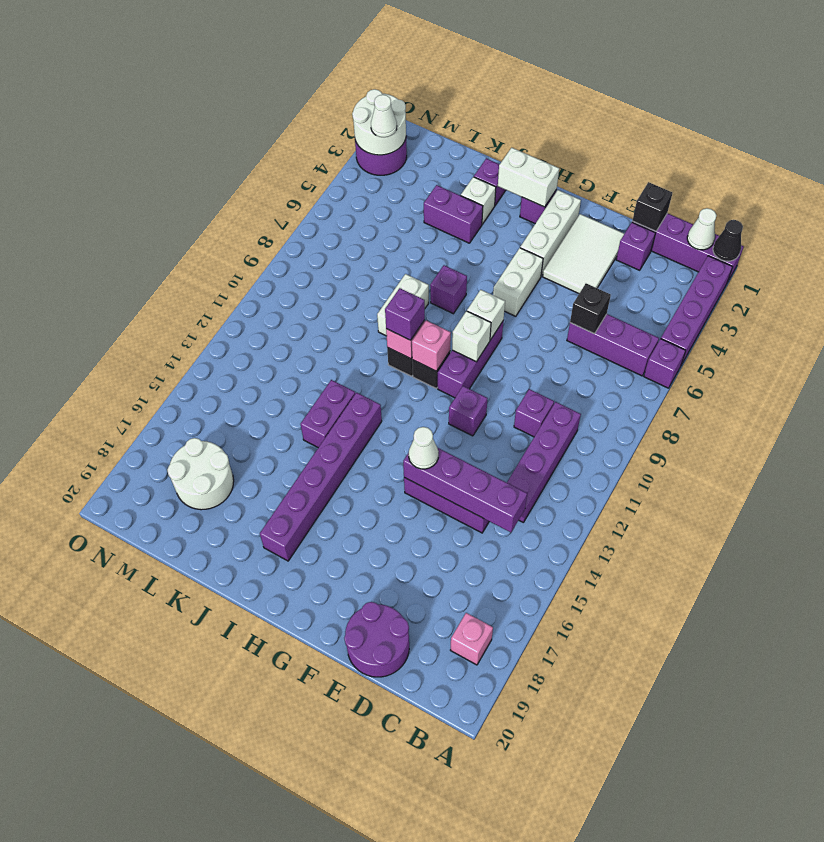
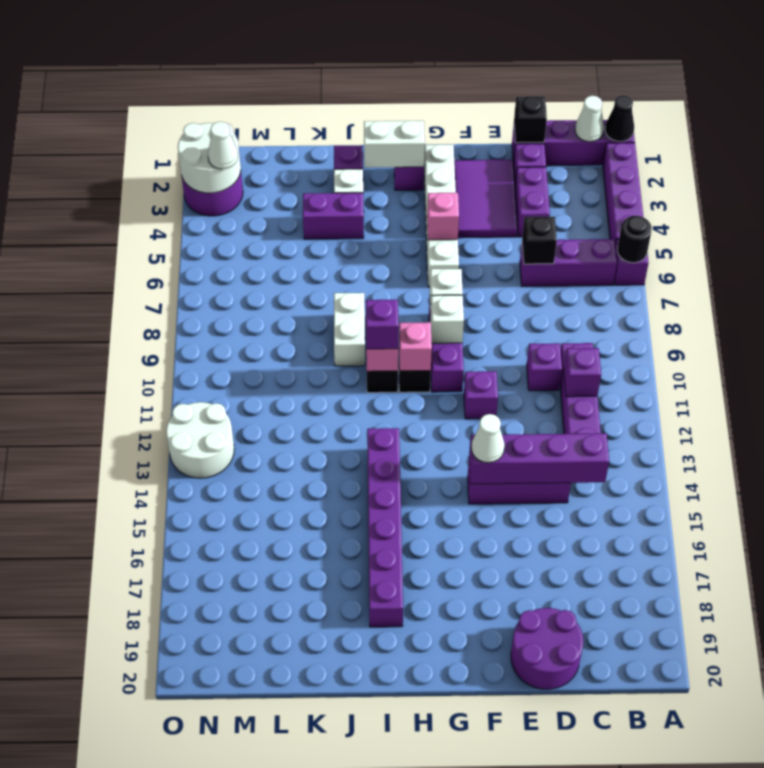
none -> black 1x1 round brick [617,216,652,263]
pink 1x1 brick [451,613,493,665] -> pink 1x1 brick moved to [427,193,459,240]
white 2x3 tile [543,214,624,293] -> purple 2x3 tile [454,160,517,238]
purple 1x1 brick [430,265,467,314] -> purple 1x1 brick moved to [564,348,601,397]
purple 1x2 brick [301,380,355,448] -> purple 1x2 brick moved to [515,167,550,237]
white 2x2 round brick [167,438,234,510] -> white 2x2 round brick moved to [166,402,234,478]

